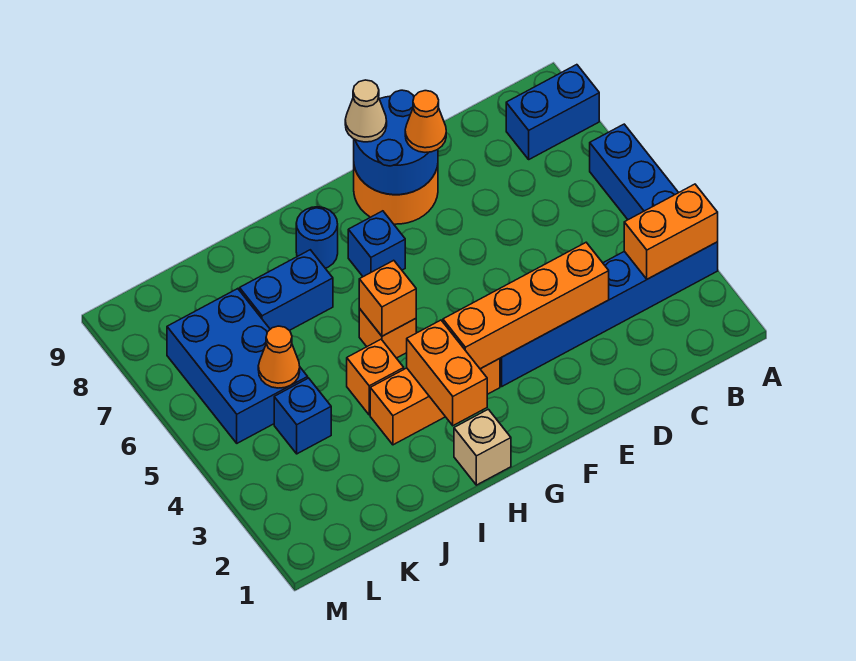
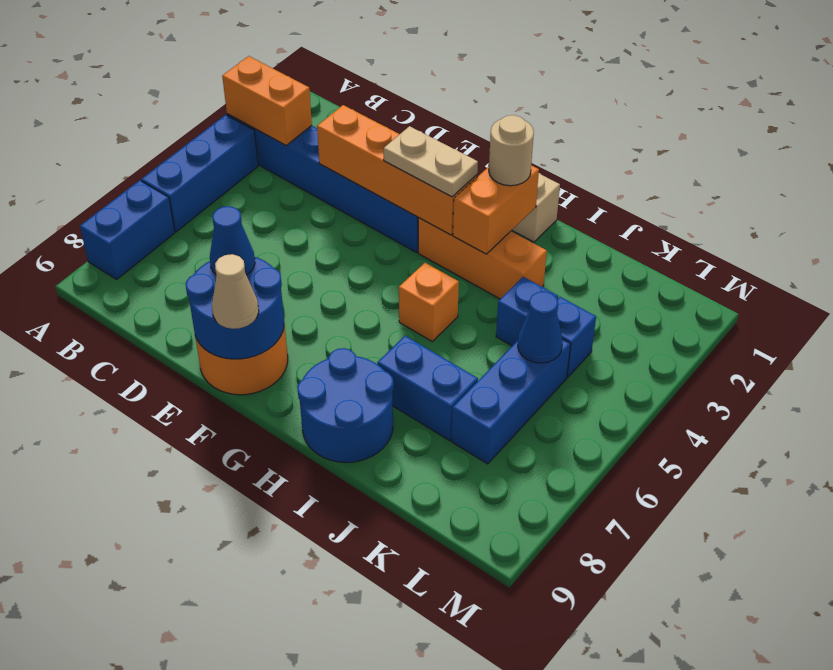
blue 1x2 brick [506,65,599,159] -> blue 1x2 brick turned to [80,180,175,279]
orange 1x1 cone [405,91,446,152] -> blue 1x1 cone [210,206,255,275]
none -> tan 1x2 plate [384,126,478,197]
blue 1x1 brick [348,211,405,277] -> blue 1x1 brick moved to [496,277,558,346]
none -> tan 1x1 round brick [489,115,534,186]
orange 1x1 brick [359,260,416,336] -> none
blue 1x1 round brick [296,207,338,268] -> blue 2x2 round brick [297,348,394,463]
orange 1x1 brick [347,339,404,415] -> none
blue 2x3 brick [167,289,308,443] -> blue 1x3 brick [452,339,571,464]
orange 1x1 cone [258,326,300,388] -> blue 1x1 cone [518,292,563,363]

